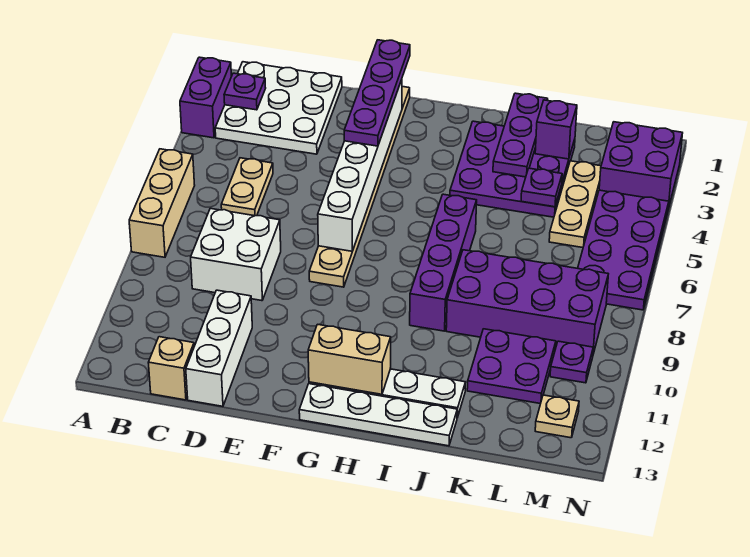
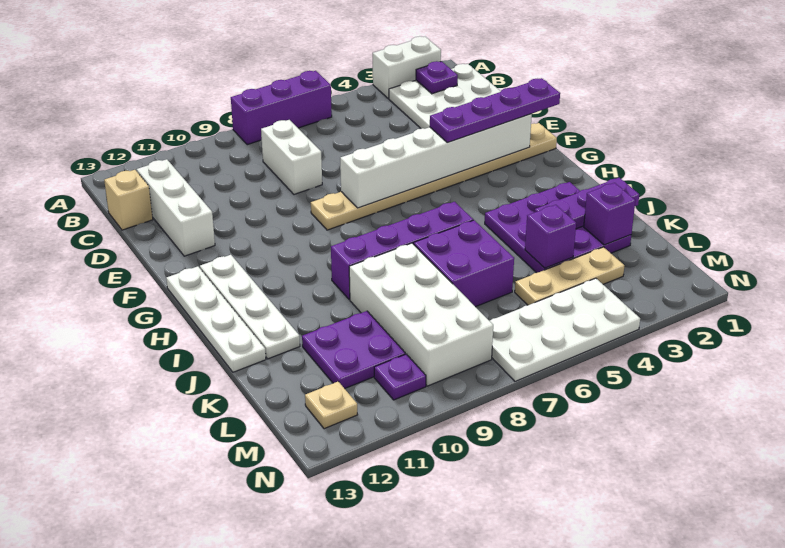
purple 1x2 brick [180,57,231,138] -> white 1x2 brick [373,36,441,99]
tan 1x3 brick [129,149,195,257] -> purple 1x3 brick [231,71,332,145]
tan 1x2 plate [221,158,273,216] -> none
white 2x2 brick [191,208,281,301] -> white 1x2 brick [261,120,322,194]
white 1x3 brick [186,290,252,406] -> white 1x3 brick turned to [137,159,215,256]
tan 1x2 brick [308,324,391,394] -> none
purple 2x4 brick [446,250,608,354] -> white 2x4 brick [349,243,493,386]
purple 1x1 plate [521,168,562,207] -> purple 1x1 brick [525,205,576,268]
purple 2x2 brick [599,122,682,209] -> purple 2x2 brick moved to [414,220,514,307]
purple 2x4 plate [578,190,669,310] -> white 2x4 plate [490,278,640,381]

